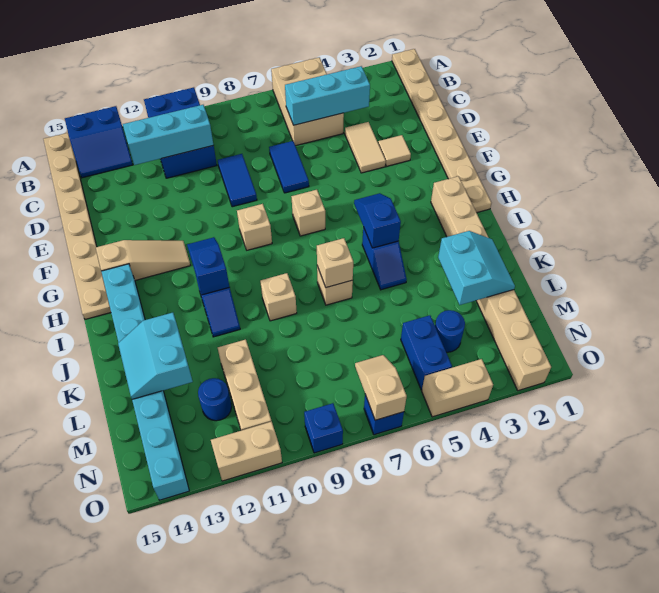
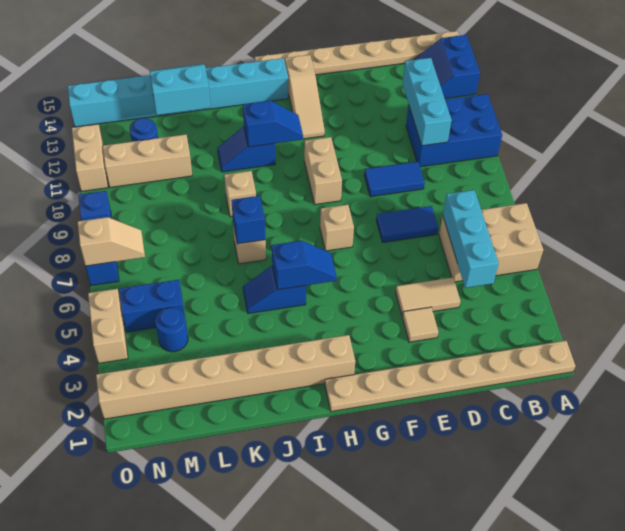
tan 1x1 brick [237,204,272,250] -> tan 1x2 brick [304,137,342,205]
tan 1x1 brick [317,238,353,288] -> blue 1x1 brick [231,196,266,244]
cyan 2x2 slope [438,231,515,305] -> none

